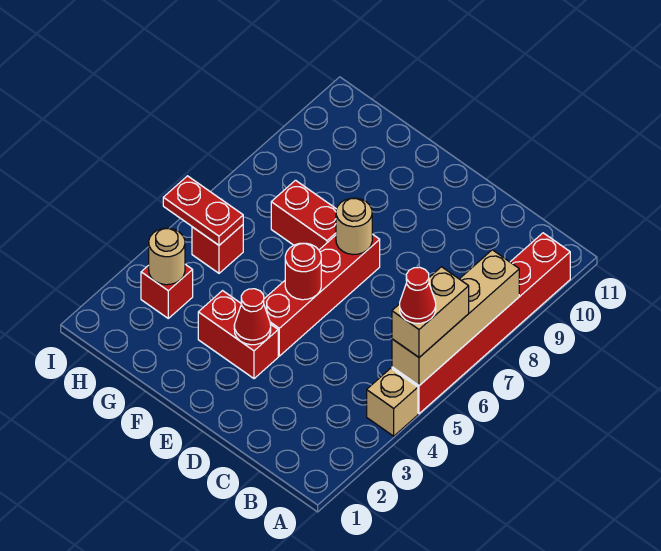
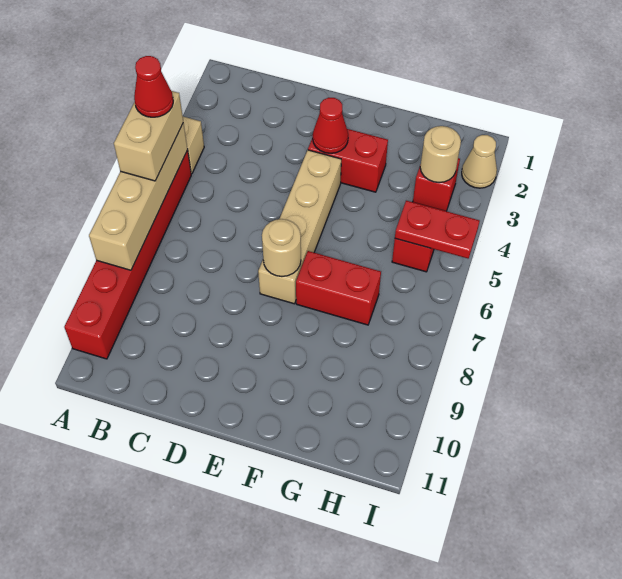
red 1x4 brick [264,234,380,356] -> tan 1x4 brick [258,150,341,304]
red 1x1 round brick [285,243,321,300] -> none
none -> tan 1x1 cone [462,135,497,188]

